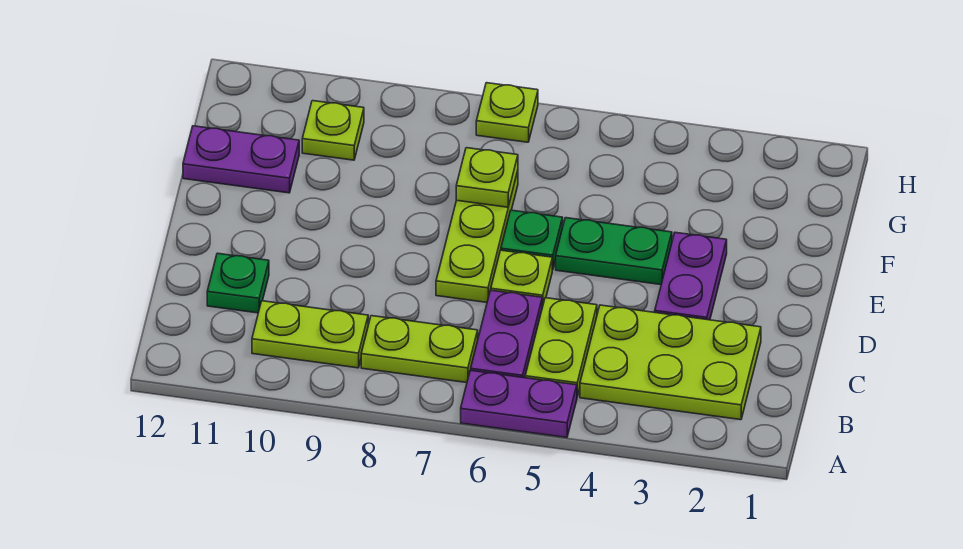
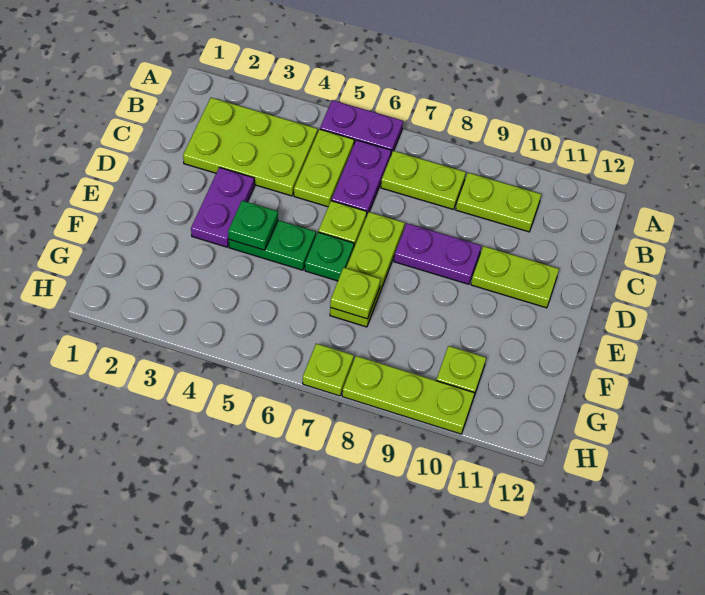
green 1x1 plate [207,253,269,313] -> green 1x1 plate moved to [228,201,278,250]
none -> lime 1x2 plate [471,246,559,308]
purple 1x2 plate [183,126,299,193] -> purple 1x2 plate moved to [394,223,481,284]
none -> lime 1x3 plate [342,356,474,434]

